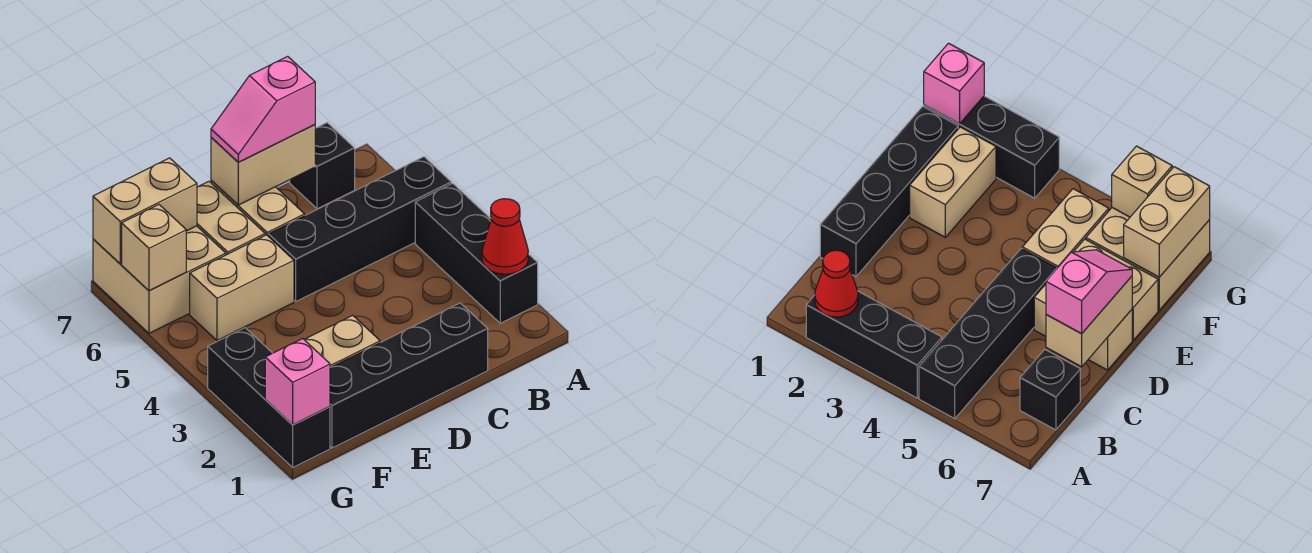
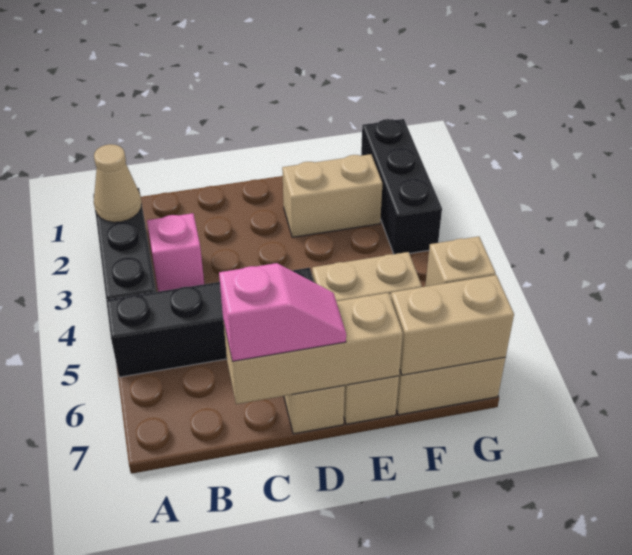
red 1x1 cone [482,199,528,274] -> tan 1x1 cone [94,144,142,222]
black 1x1 brick [290,123,355,209] -> none
black 1x4 brick [330,303,488,448] -> none
tan 1x2 brick [211,125,315,205] -> tan 1x3 brick [224,293,403,404]
pink 1x1 brick [265,339,330,425] -> pink 1x1 brick moved to [147,213,204,292]

